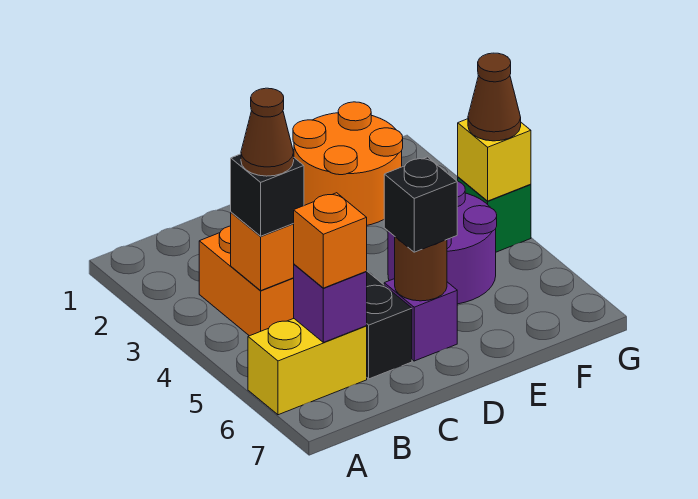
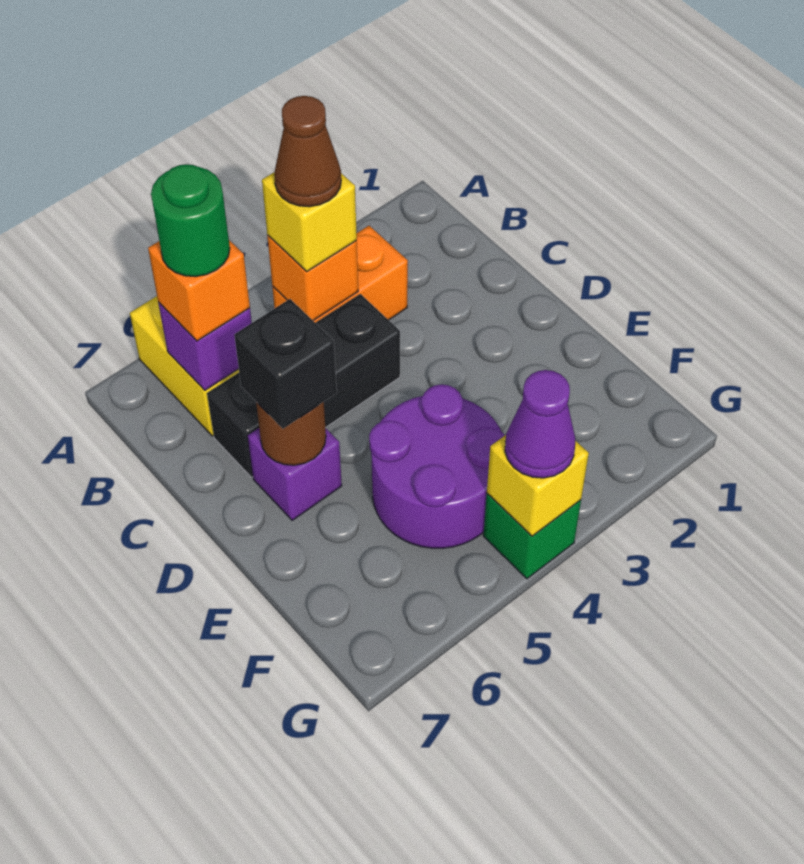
black 1x1 brick [231,154,304,236] -> yellow 1x1 brick [262,172,357,272]
none -> green 1x1 round brick [151,164,230,277]
orange 2x2 round brick [293,102,403,225] -> none
brown 1x1 cone [468,53,521,141] -> purple 1x1 cone [505,370,575,478]

